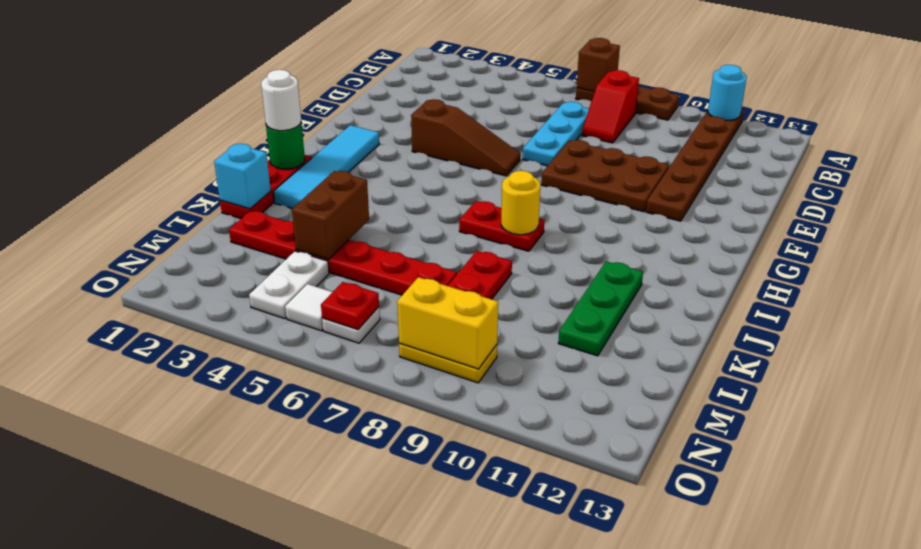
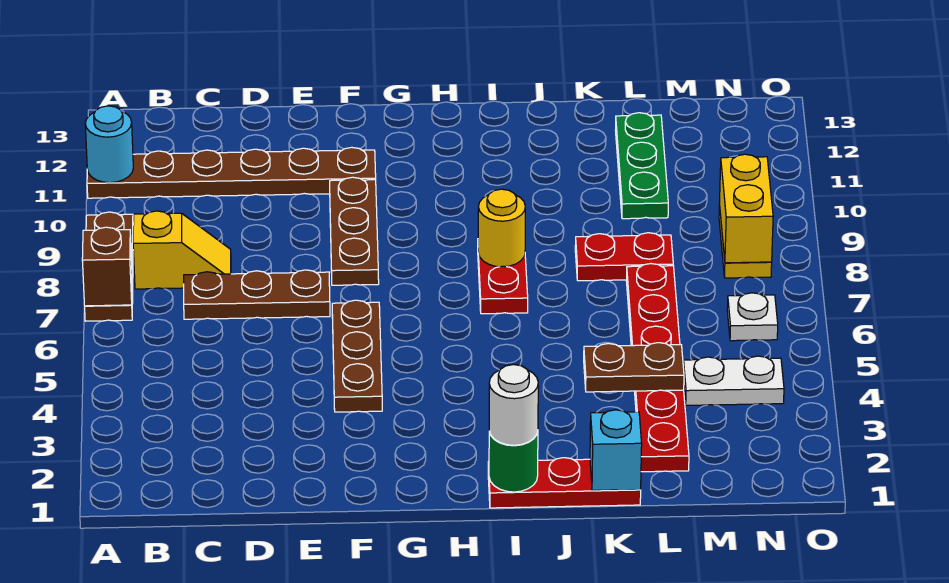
red 1x2 slope [582,70,639,143] -> yellow 1x2 slope [133,211,231,289]
cyan 1x3 plate [523,102,589,166] -> brown 1x3 plate [184,270,330,319]
brown 2x3 plate [541,140,669,212] -> brown 1x3 plate [330,177,379,285]
brown 1x3 slope [411,99,521,176] -> brown 1x3 plate [332,300,382,412]
cyan 1x4 tile [273,125,379,208] -> none
green 1x3 plate [558,261,643,356] -> green 1x3 plate turned to [615,113,668,219]
brown 1x2 brick [292,171,369,260] -> brown 1x2 plate [584,343,684,392]
white 1x1 tile [285,284,332,331] -> none
red 1x1 plate [321,282,379,330] -> none

